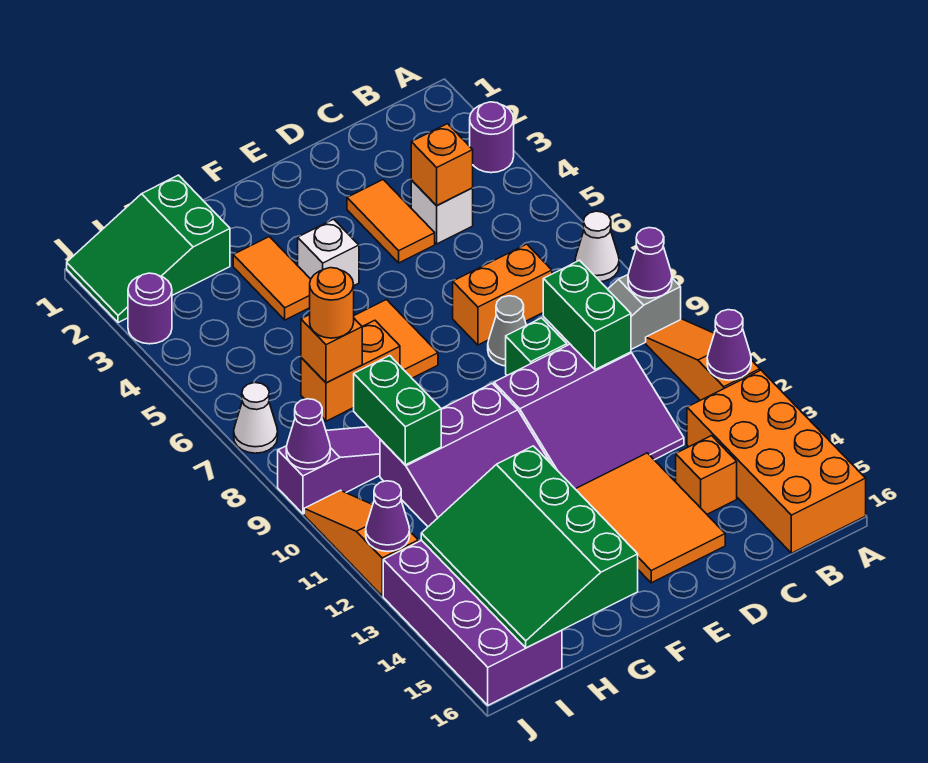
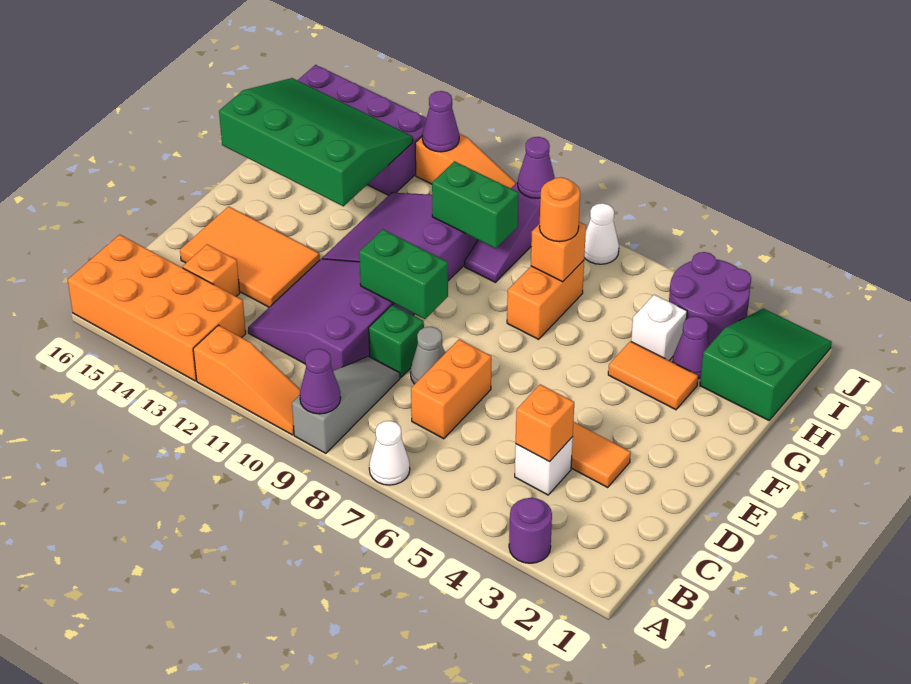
purple 1x1 cone [707,310,751,380] -> purple 1x1 cone moved to [673,316,709,379]
green 1x2 brick [543,260,631,370] -> green 1x2 brick moved to [359,229,448,319]
white 1x1 brick [298,219,359,285] -> white 1x1 brick moved to [631,295,687,360]
orange 1x2 tile [354,300,438,378] -> none
purple 1x1 round brick [128,273,172,344] -> purple 2x2 round brick [669,252,751,345]

